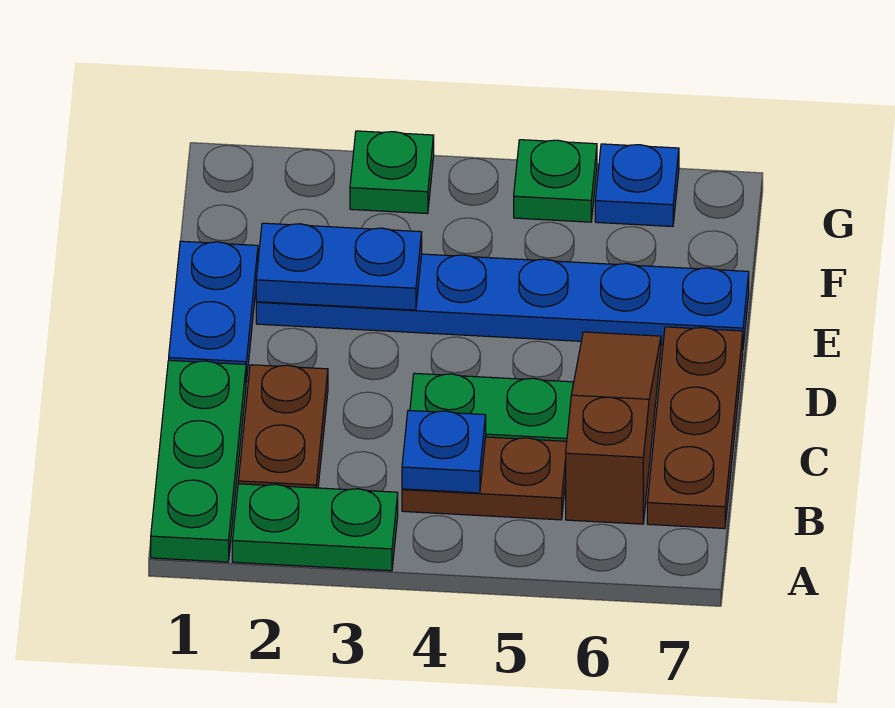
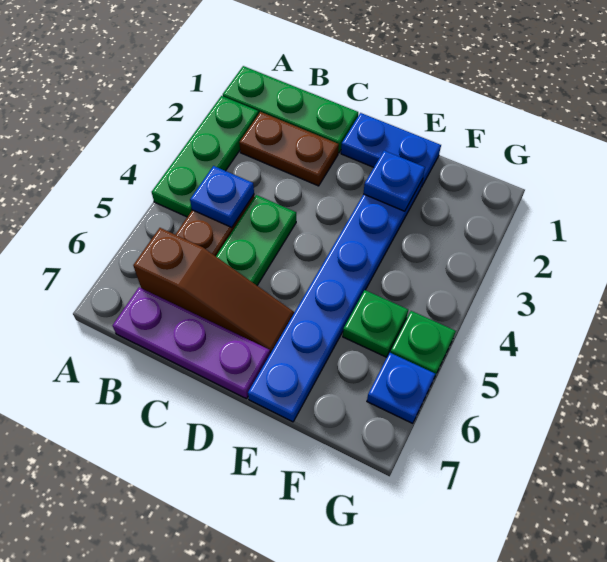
green 1x2 plate [232,484,398,571] -> green 1x3 plate [152,96,259,217]
brown 1x3 plate [647,327,743,528] -> purple 1x3 plate [112,287,270,399]
blue 1x2 plate [256,223,422,310] -> blue 1x1 plate [363,151,425,211]
green 1x1 plate [350,131,434,214] -> green 1x1 plate moved to [343,290,408,357]

